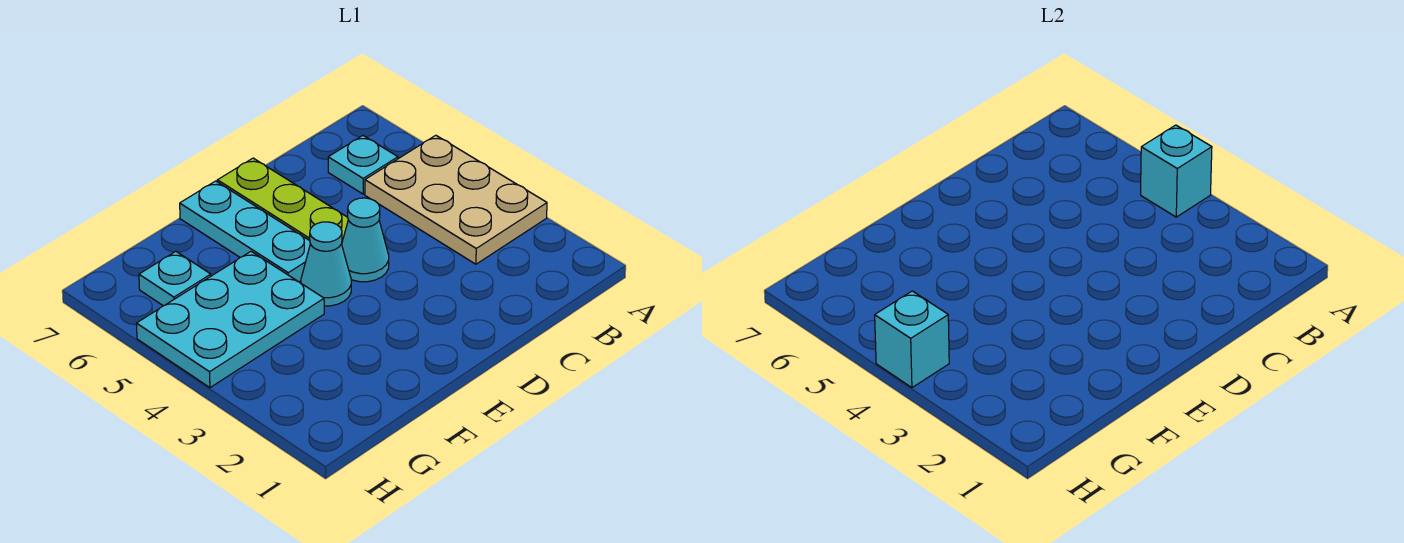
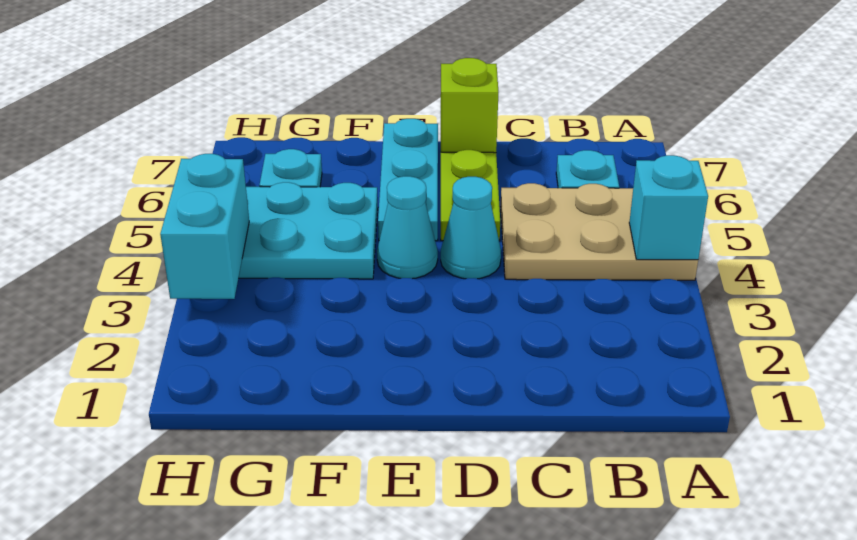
tan 2x3 plate [365,135,547,264] -> tan 2x3 plate turned to [501,183,698,280]
none -> lime 1x1 brick [441,58,498,153]
cyan 1x1 brick [875,291,949,388] -> cyan 1x2 brick [160,154,249,299]

